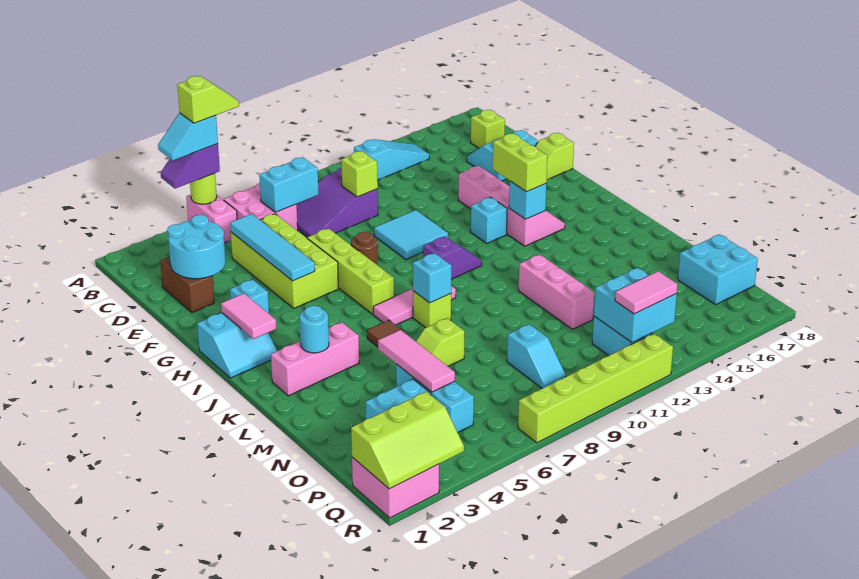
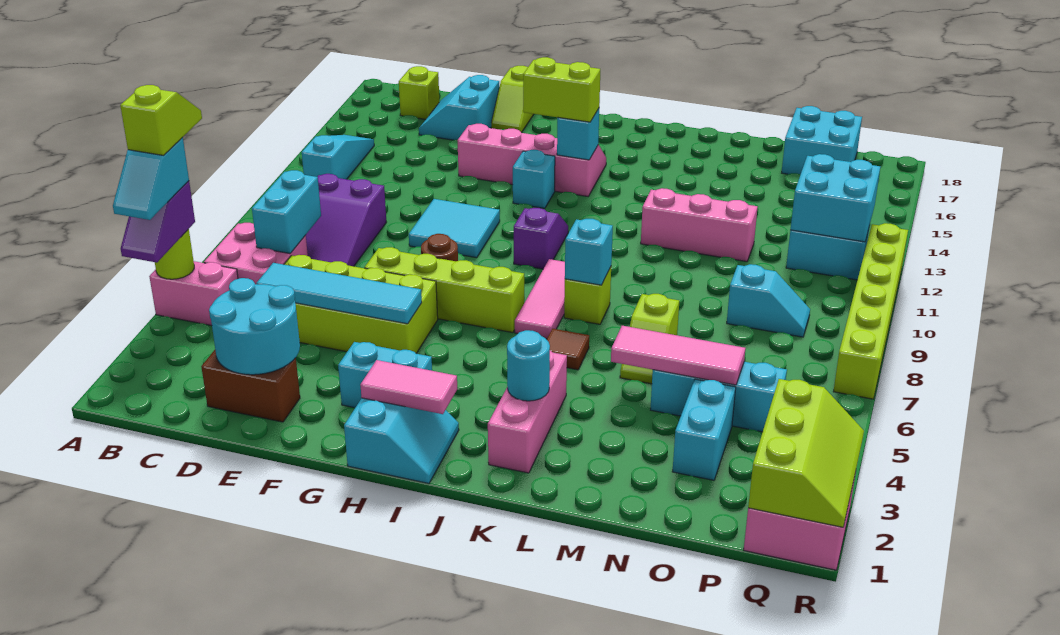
lime 1x1 brick [341,151,378,197] -> none
cyan 1x1 brick [230,280,269,313] -> cyan 1x2 brick [338,342,432,408]
pink 1x2 tile [615,271,678,314] -> none

